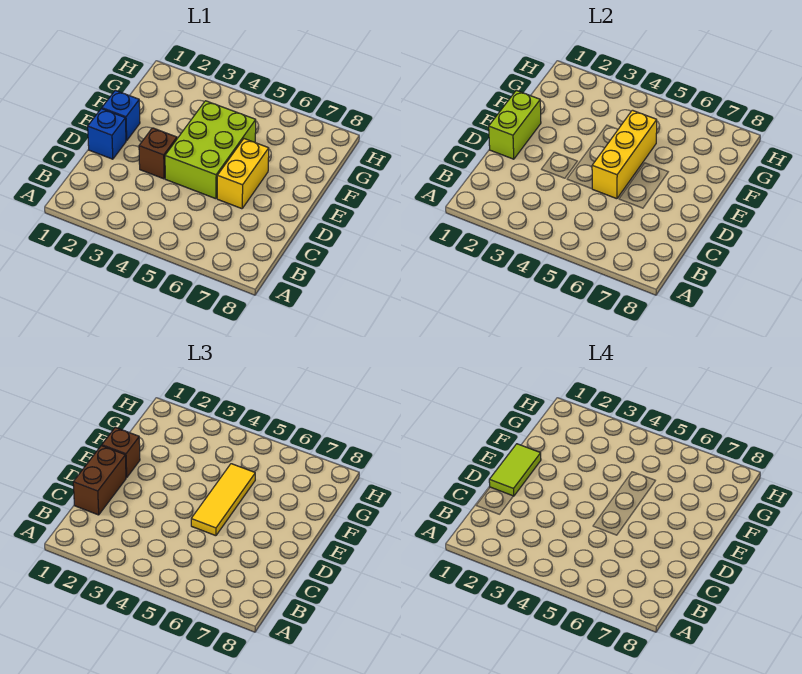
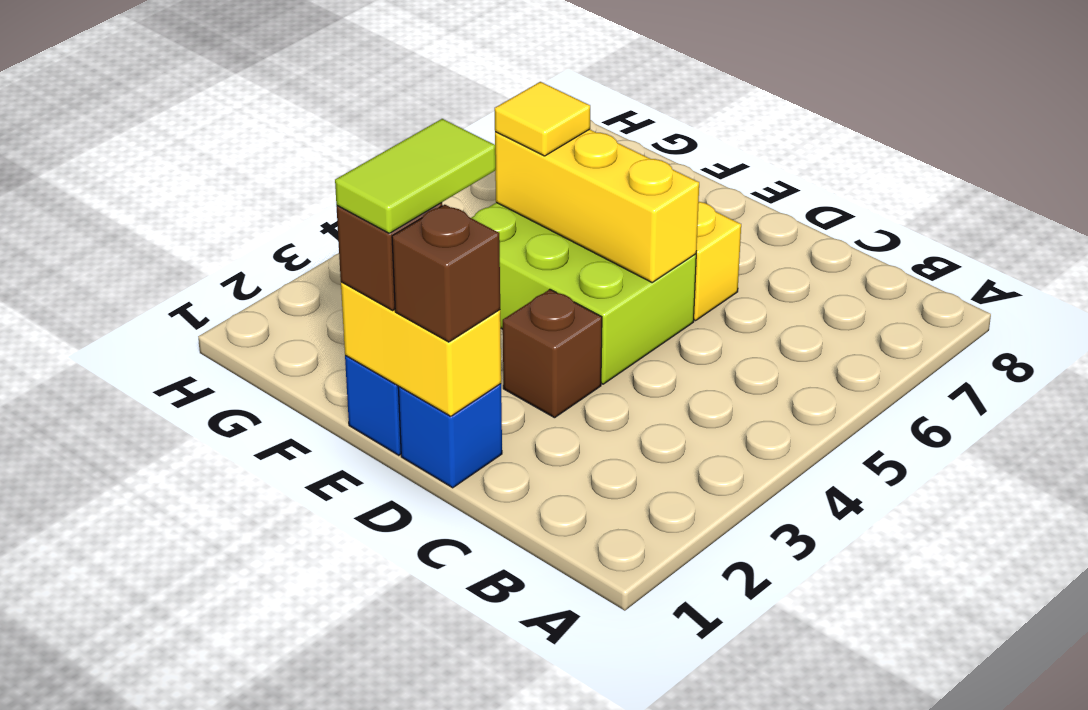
brown 1x2 brick [73,446,126,515] -> brown 1x1 brick [392,205,500,342]
lime 1x2 brick [489,90,541,159] -> yellow 1x2 brick [341,282,501,416]
lime 1x2 tile [489,444,541,496] -> lime 1x2 tile turned to [335,119,496,233]
yellow 1x3 tile [191,464,255,536] -> yellow 1x1 tile [495,82,590,156]

